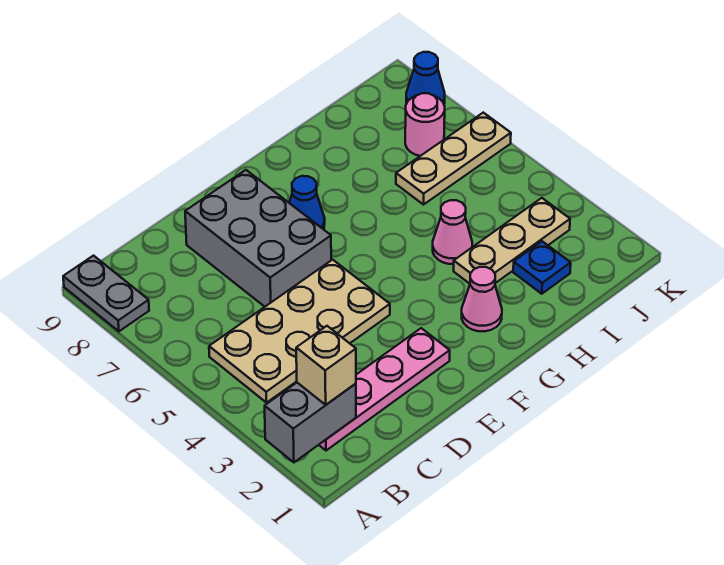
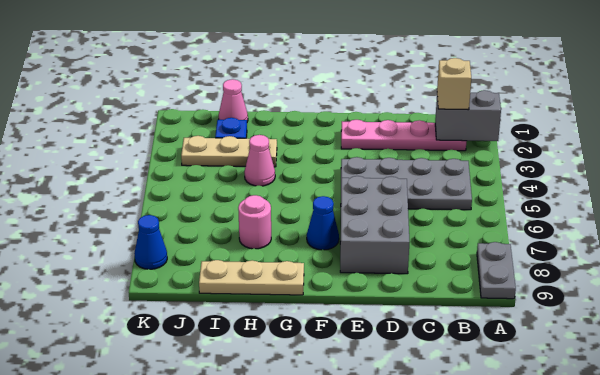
tan 2x4 plate [209,260,390,403] -> grey 2x4 plate [341,157,472,210]
pink 1x1 cone [462,267,502,331] -> pink 1x1 cone moved to [219,79,248,122]
tan 1x3 plate [396,113,511,205] -> tan 1x3 plate moved to [199,260,304,295]
pink 1x1 round brick [405,93,445,156] -> pink 1x1 round brick moved to [238,195,271,249]

